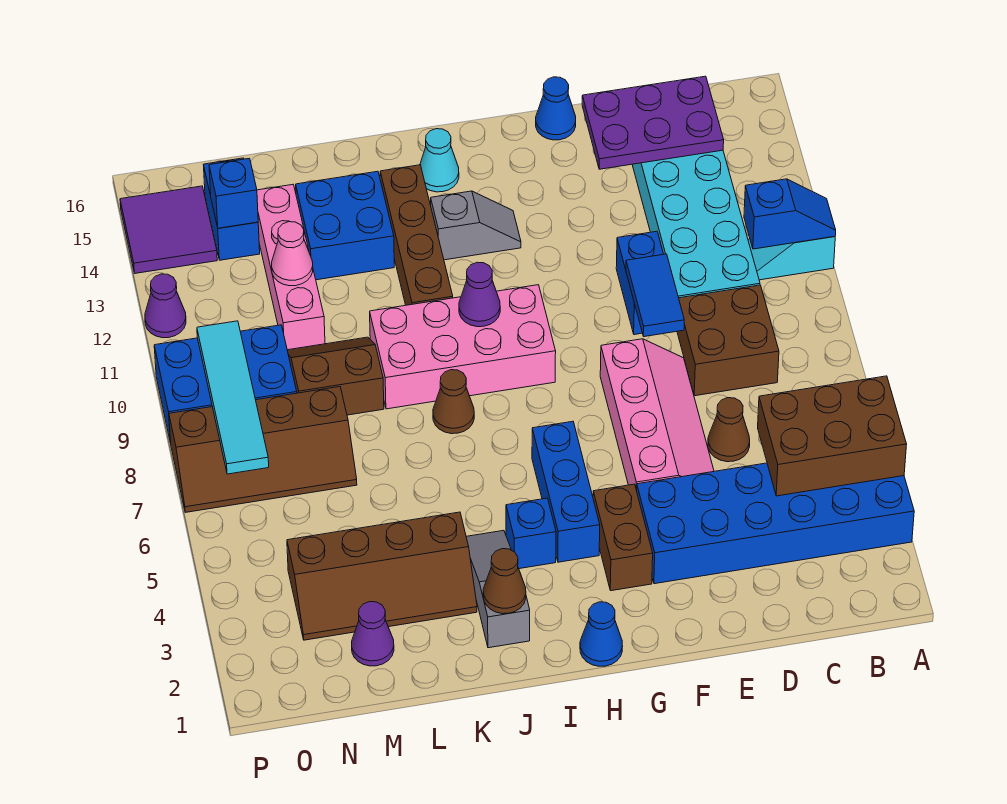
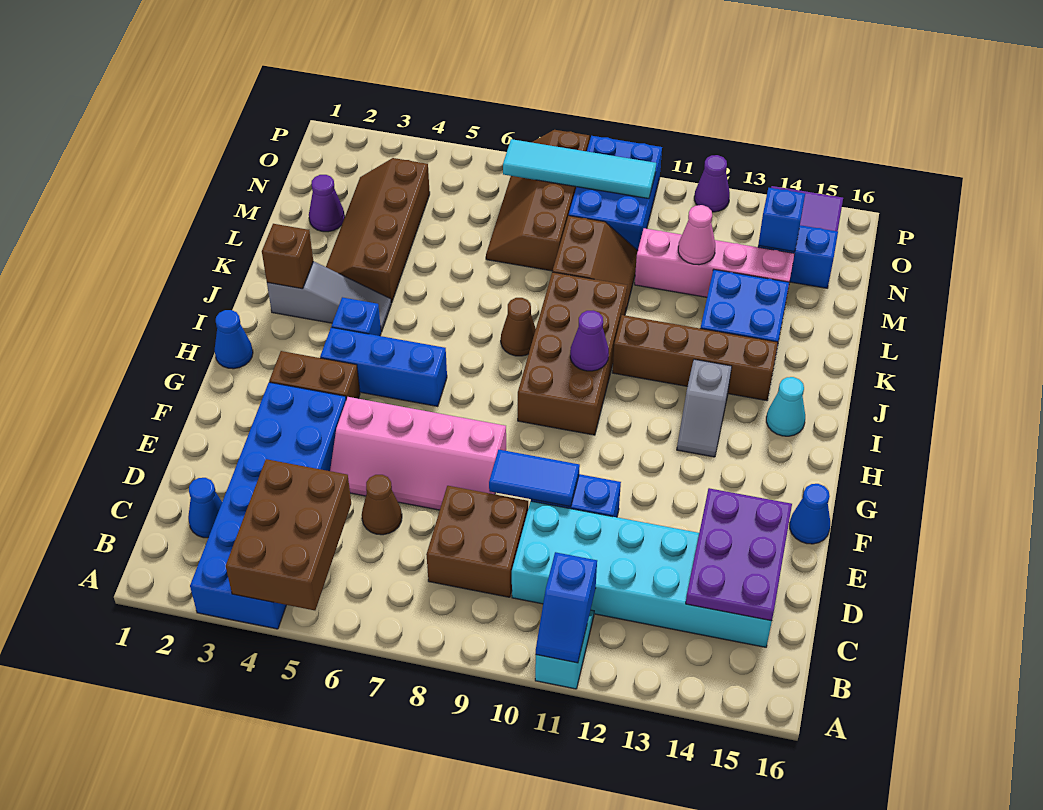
none -> blue 1x1 cone [188,478,222,538]
pink 2x4 brick [370,285,556,409] -> brown 2x4 brick [518,272,627,435]
brown 1x1 cone [483,549,526,614] -> brown 1x1 brick [262,224,313,289]

